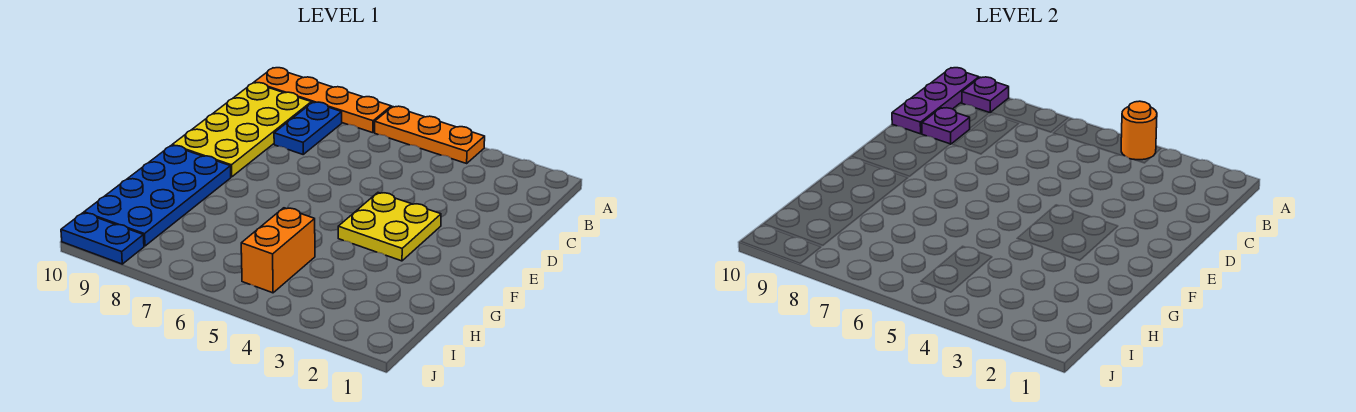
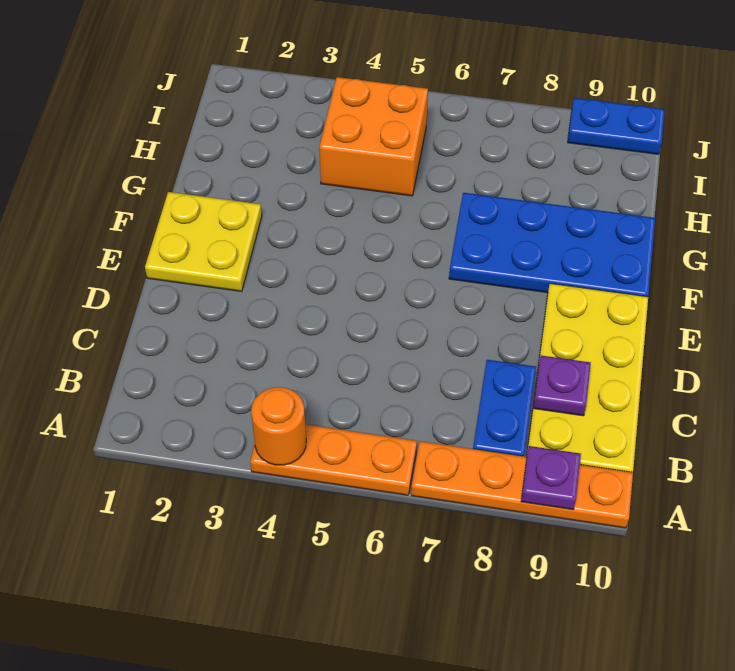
purple 1x3 plate [892,68,979,134] -> none
yellow 2x2 plate [338,193,441,261] -> yellow 2x2 plate moved to [145,192,262,291]
blue 2x4 plate [84,145,231,246] -> blue 2x4 plate turned to [449,193,655,297]
orange 1x2 brick [241,208,315,293] -> orange 2x2 brick [319,77,428,196]

